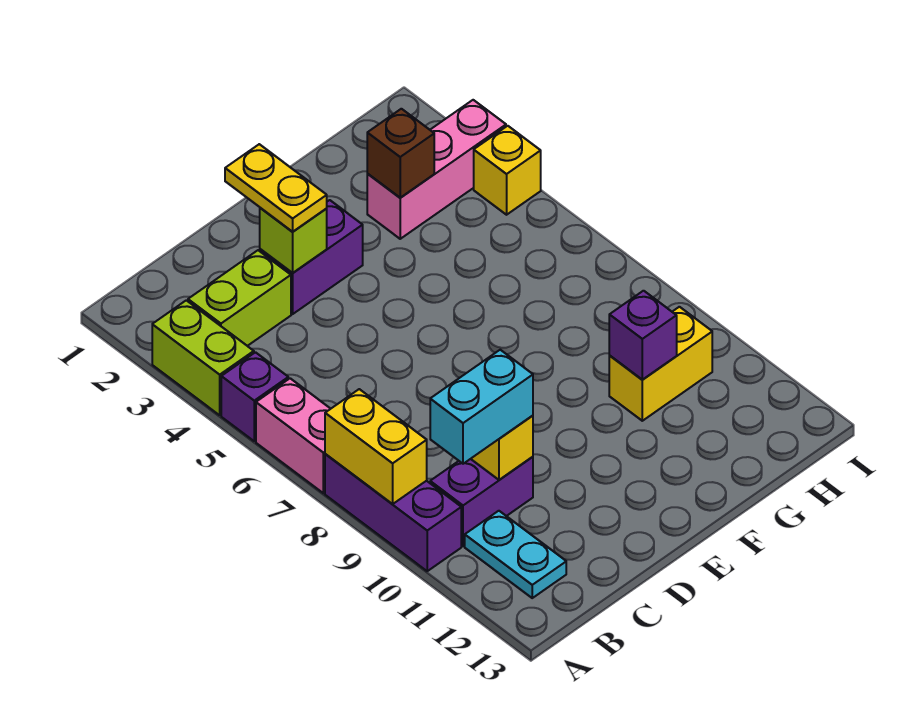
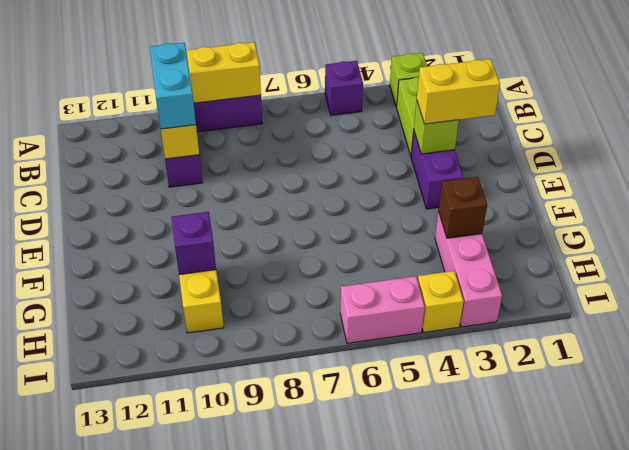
lime 1x2 brick [152,300,254,415] -> lime 1x1 brick [390,53,427,107]
pink 1x2 brick [256,378,330,493] -> pink 1x2 brick moved to [340,276,425,343]
cyan 1x2 plate [465,511,566,598] -> none
yellow 1x2 plate [225,144,327,232] -> yellow 1x2 brick [417,59,500,124]

